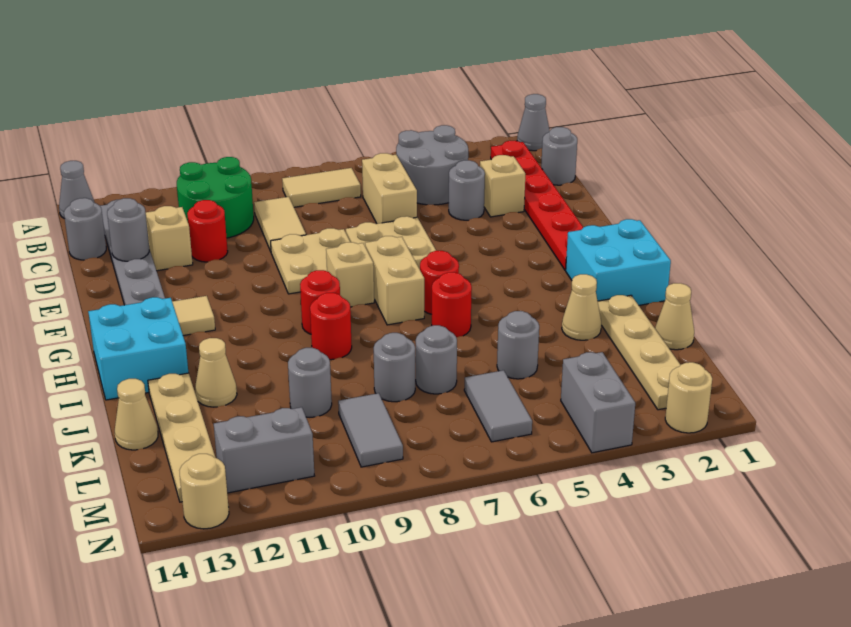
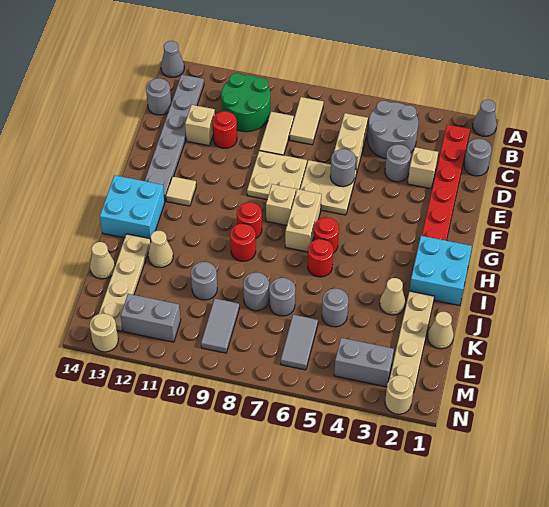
tan 1x2 tile [282,168,361,207] -> tan 1x2 tile turned to [290,97,323,145]
grey 1x1 round brick [107,198,149,261] -> grey 1x1 round brick moved to [330,149,356,187]
grey 1x2 brick [561,352,635,453] -> grey 1x2 brick turned to [334,338,394,387]

